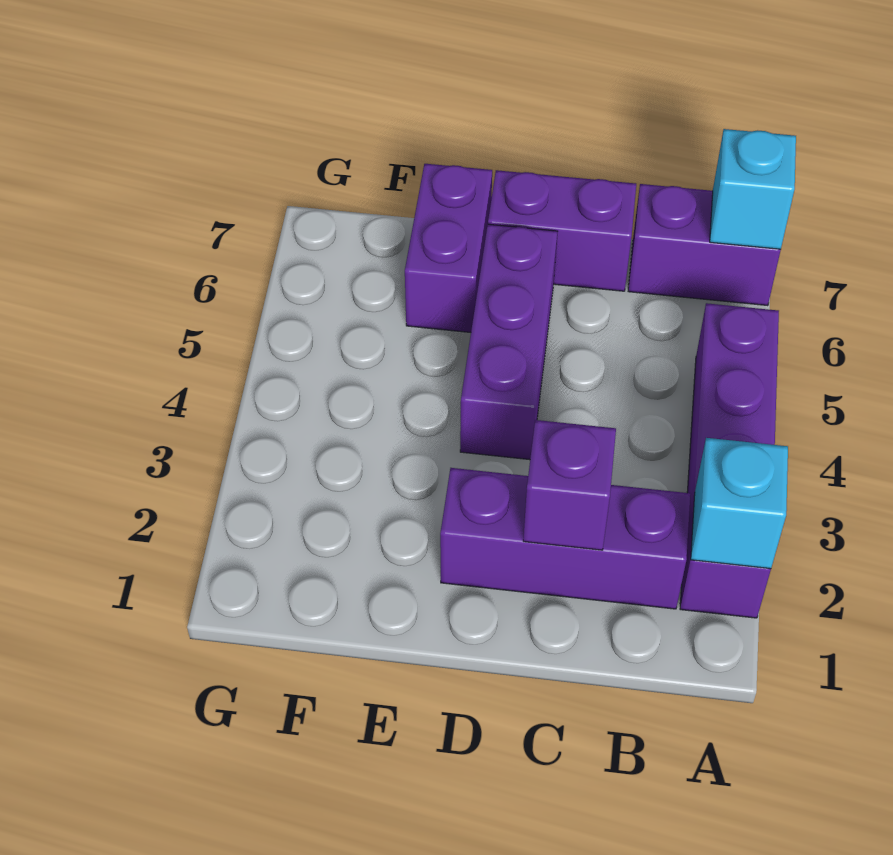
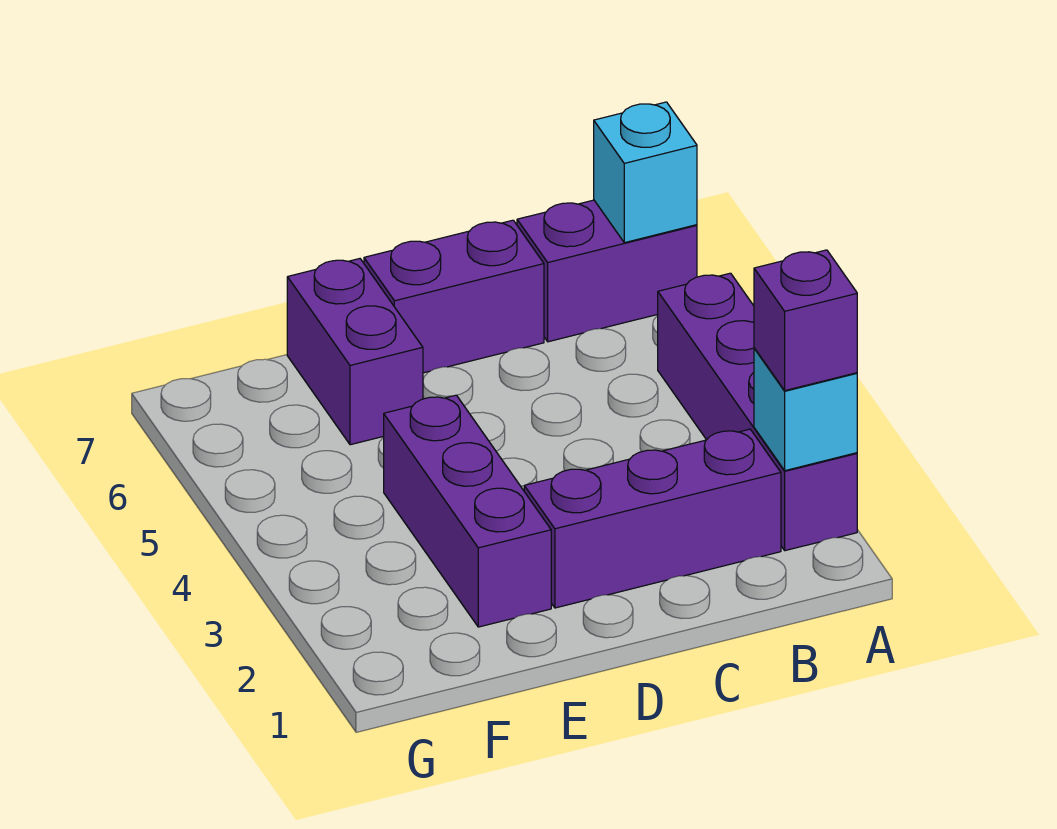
purple 1x1 brick [523,420,616,550] -> purple 1x1 brick moved to [754,250,857,390]
purple 1x3 brick [460,224,557,460] -> purple 1x3 brick moved to [384,395,551,627]

